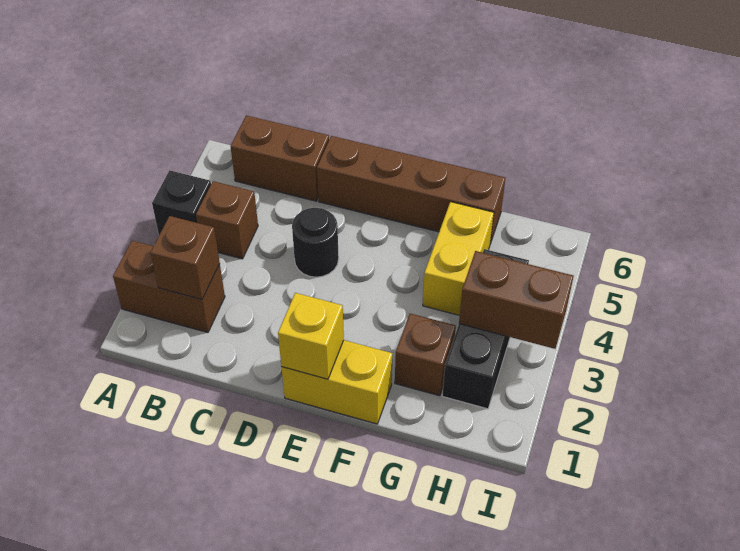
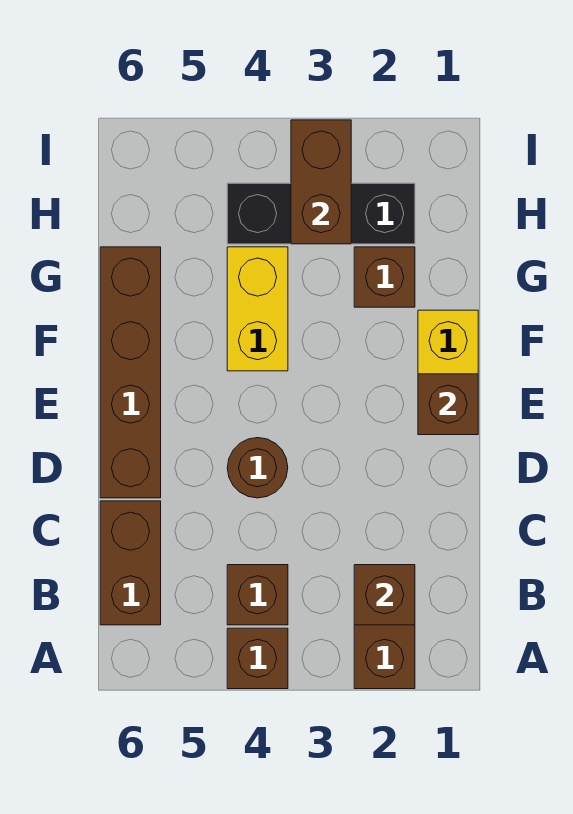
black 1x1 brick [152,170,211,235] -> brown 1x1 brick [227,628,288,689]
black 1x1 round brick [292,208,339,277] -> brown 1x1 round brick [227,438,288,498]
yellow 1x1 brick [278,293,344,379] -> brown 1x1 brick [418,374,478,435]
yellow 1x2 brick [423,202,494,315] -> yellow 1x2 brick turned to [227,247,288,371]

